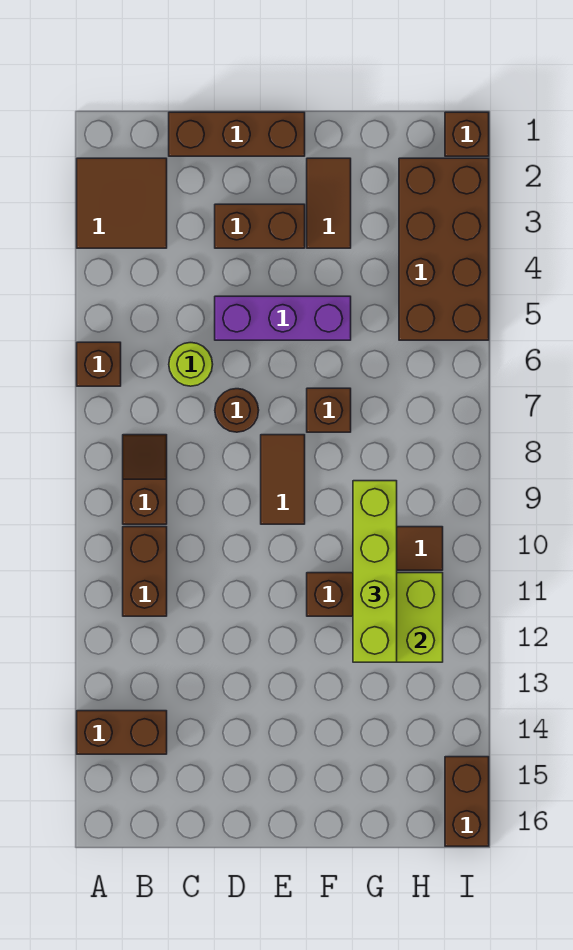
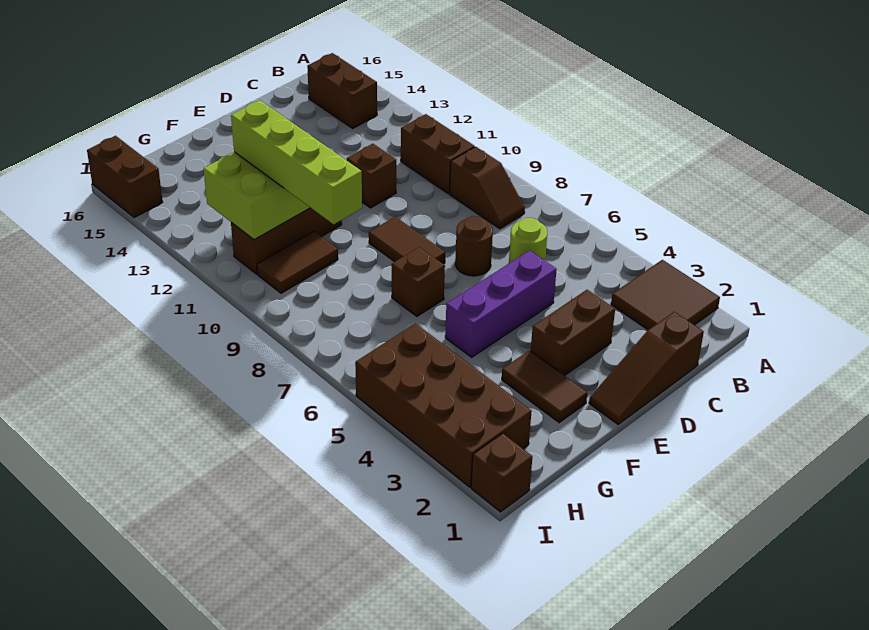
brown 1x1 brick [77,342,121,386] -> brown 1x1 brick moved to [347,144,396,208]
brown 1x2 brick [77,711,167,754] -> brown 1x2 brick turned to [307,53,377,128]
brown 1x3 brick [169,112,305,156] -> brown 1x3 slope [589,312,704,424]

